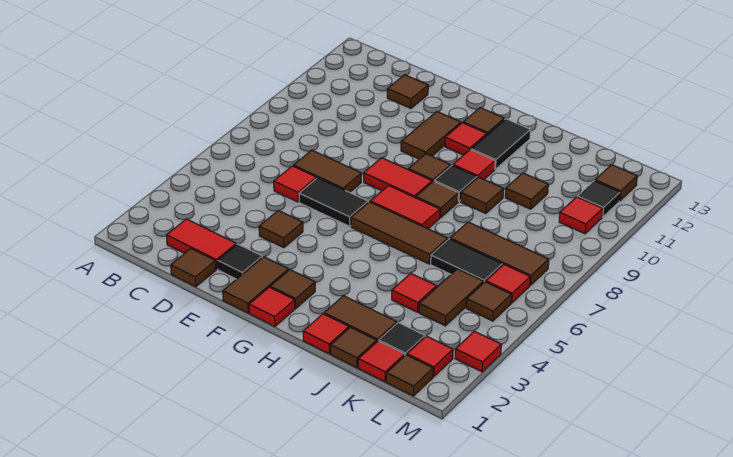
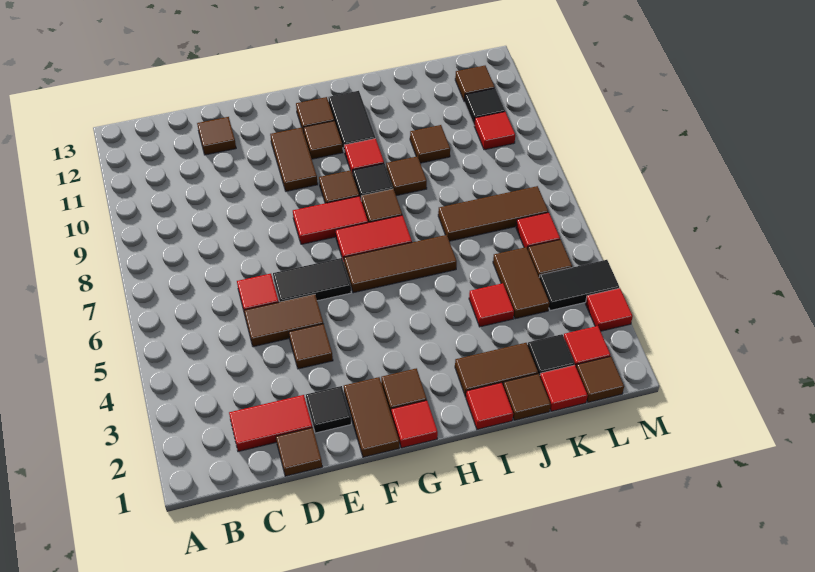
brown 1x2 tile [293,150,361,192] -> brown 1x2 tile moved to [244,294,323,347]
red 1x1 tile [445,123,487,155] -> brown 1x1 tile [303,121,343,159]
black 1x2 tile [431,239,502,283] -> black 1x2 tile moved to [539,260,619,311]

